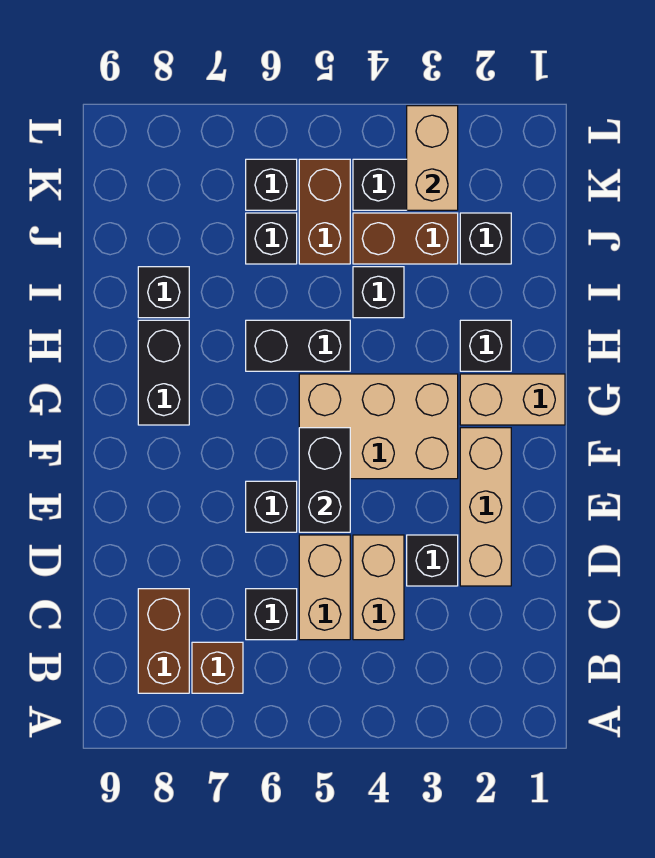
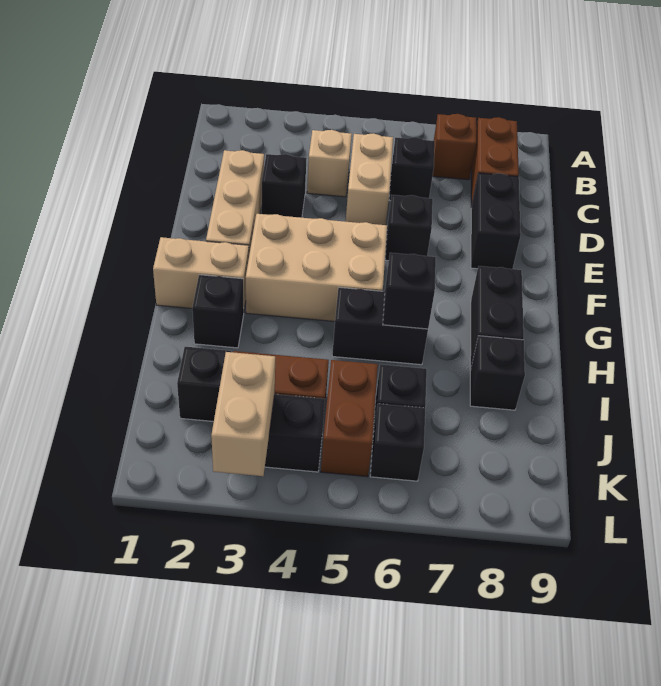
tan 1x2 brick [353,535,404,640] -> tan 1x1 brick [307,130,352,197]
black 1x2 brick [299,428,350,532] -> black 1x2 brick moved to [471,173,521,269]
black 1x1 brick [353,267,404,318] -> black 1x1 brick moved to [383,253,436,329]

